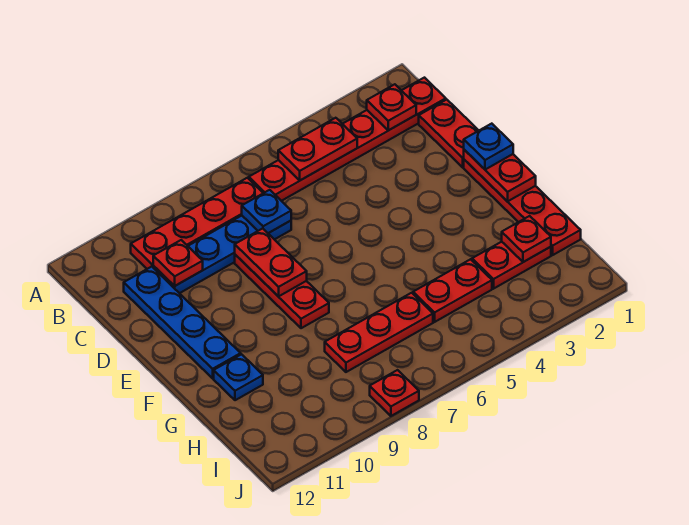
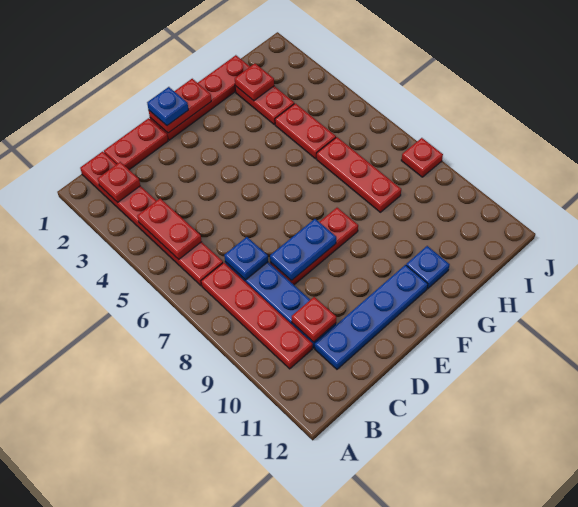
red 1x2 plate [235,228,307,297] -> blue 1x2 plate [270,219,336,281]

